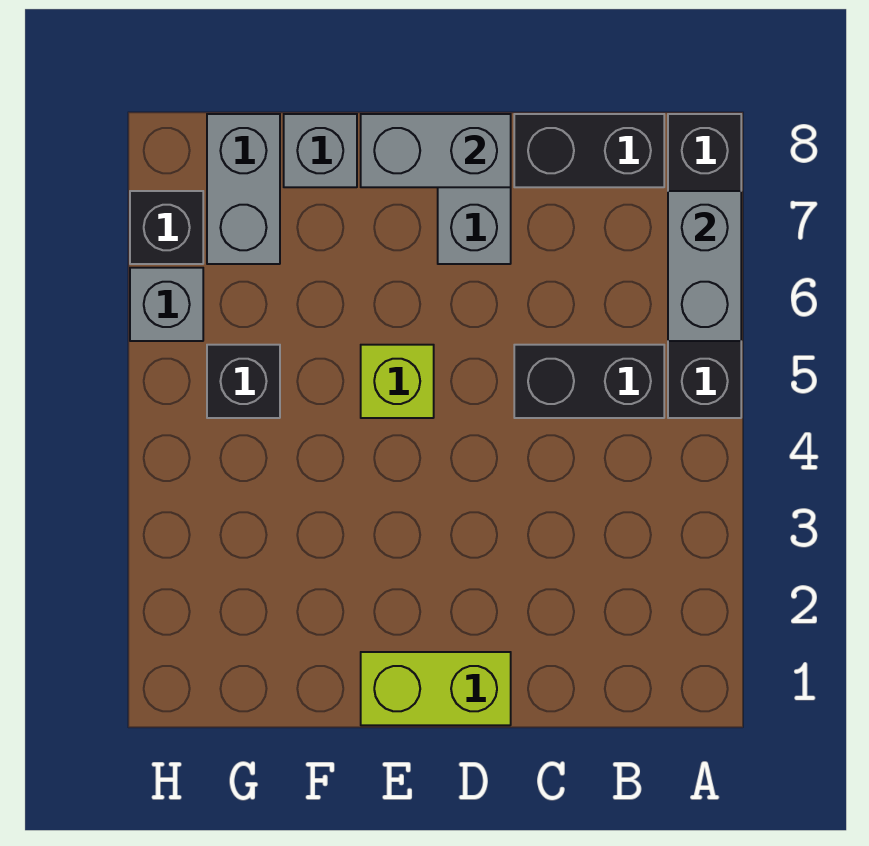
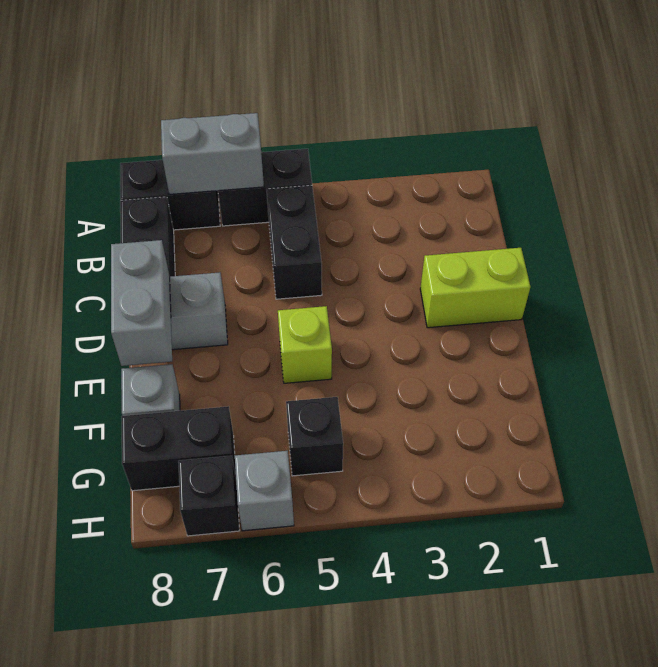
lime 1x2 brick [361,652,511,725] -> lime 1x2 brick turned to [420,248,531,328]
grey 1x2 brick [207,114,280,264] -> black 1x2 brick [122,406,236,491]

